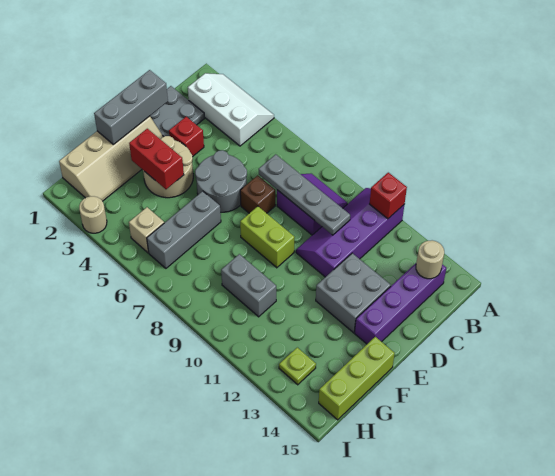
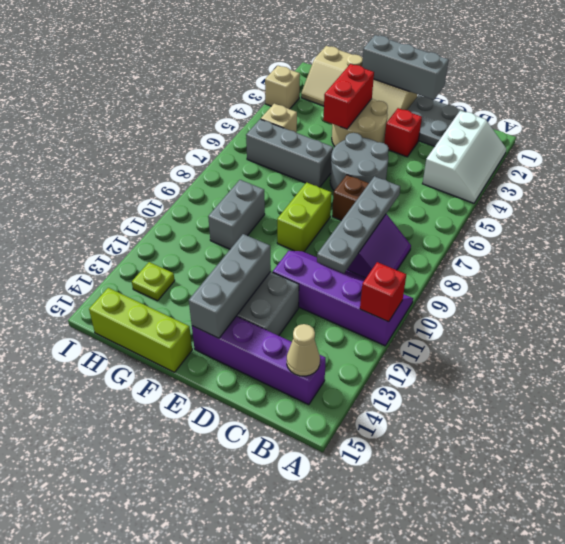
tan 1x1 round brick [416,240,444,279] -> tan 1x1 cone [287,324,320,376]
none -> grey 1x3 brick [189,234,271,338]
tan 1x1 round brick [79,196,107,233] -> tan 1x1 brick [265,66,300,109]

